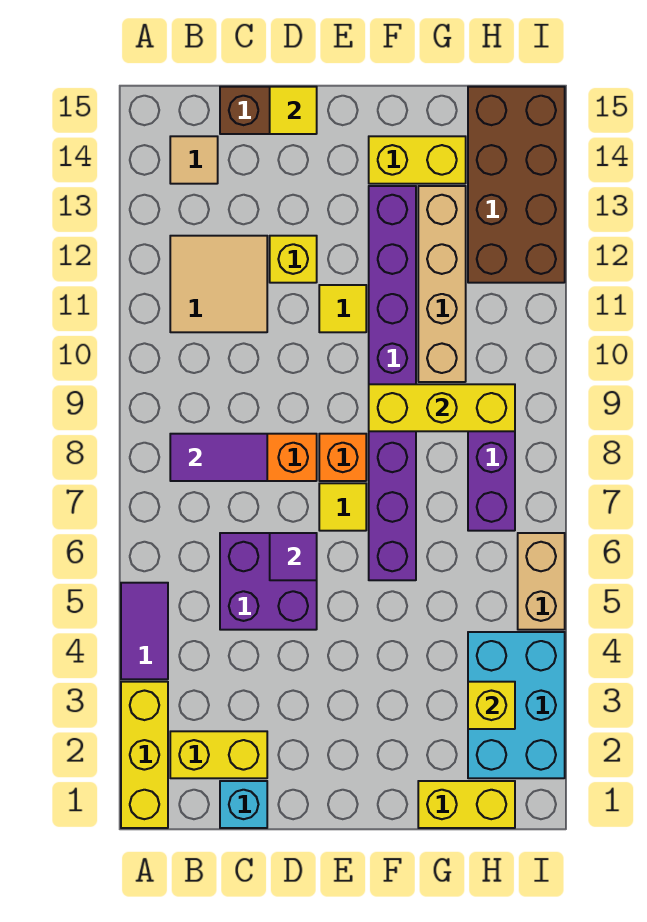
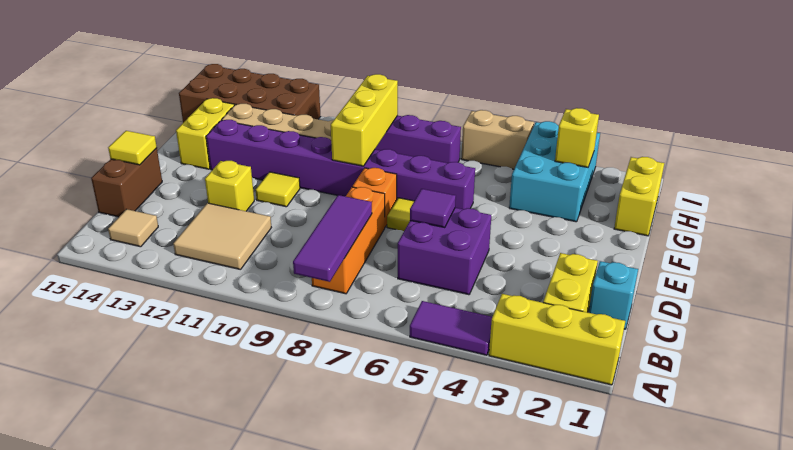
purple 1x2 tile [170,434,267,481] -> purple 1x3 tile [293,195,372,282]
cyan 2x3 brick [468,632,565,778] -> cyan 2x3 brick turned to [509,121,600,222]

